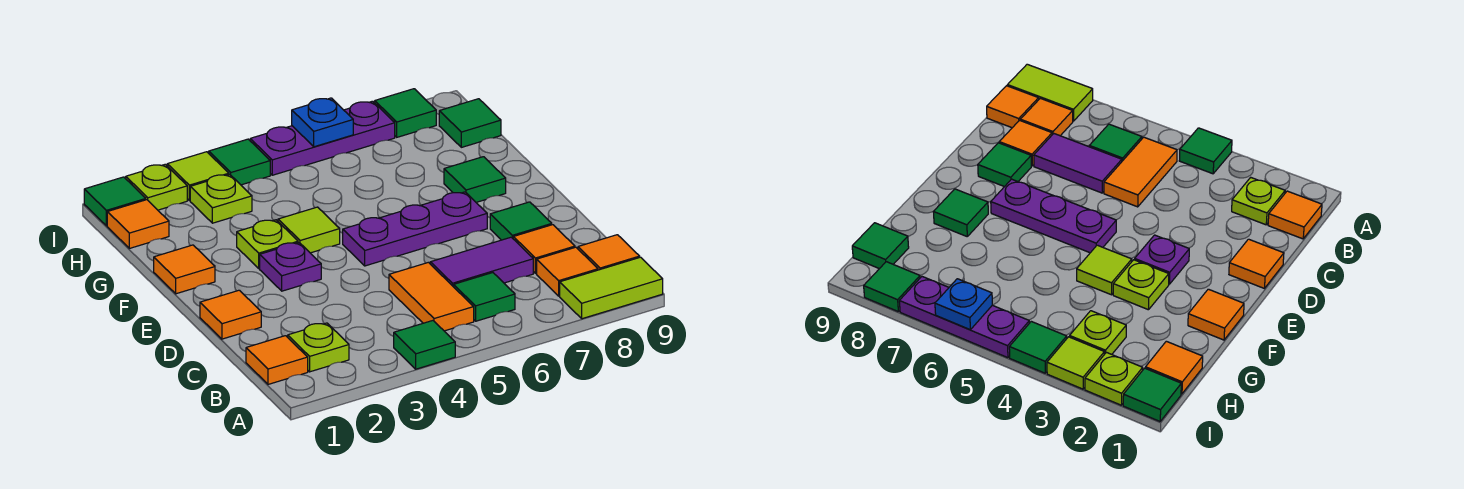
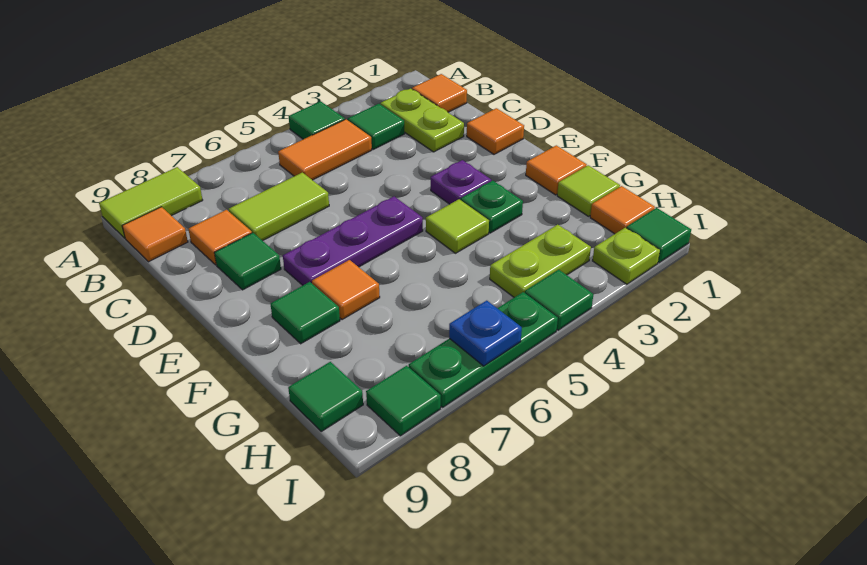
lime 1x1 plate [288,323,349,372] -> lime 1x2 plate [380,89,464,152]
orange 1x2 tile [389,262,474,331] -> orange 1x2 tile turned to [278,119,372,180]
green 1x1 tile [454,273,515,321] -> green 1x1 tile moved to [348,104,405,149]
orange 1x1 tile [537,247,598,296] -> orange 1x1 tile moved to [312,260,380,320]
purple 1x2 tile [430,237,533,287] -> lime 1x2 tile [229,172,329,241]
lime 1x1 plate [237,220,298,268] -> green 1x1 plate [461,181,523,233]
lime 1x1 plate [190,174,252,223] -> lime 1x2 plate [490,225,591,297]
lime 1x1 tile [167,152,229,201] -> lime 1x1 tile moved to [557,165,620,216]
purple 1x3 plate [250,101,395,175] -> green 1x3 plate [409,292,558,407]

